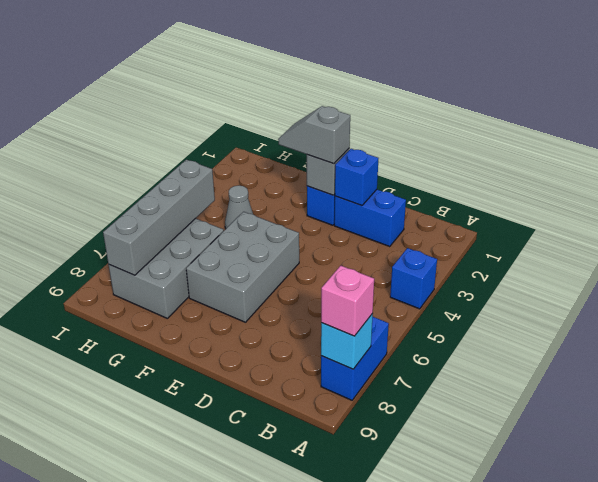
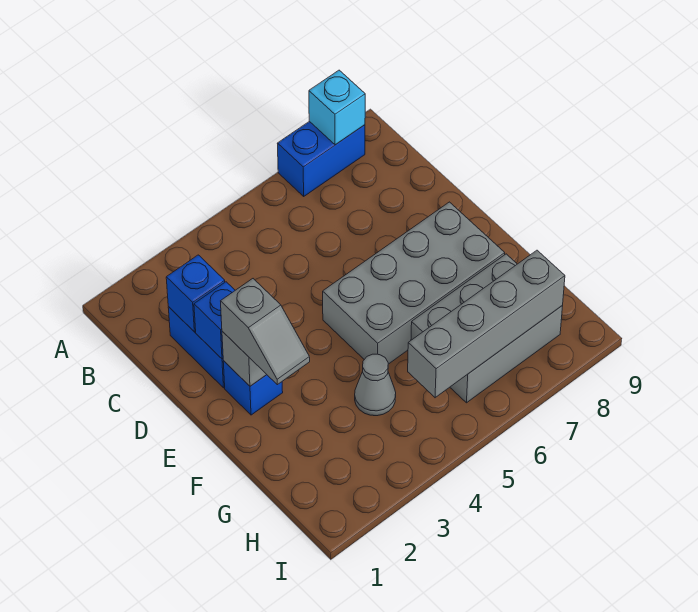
blue 1x1 brick [390,248,437,309] -> blue 1x1 brick moved to [166,255,225,332]
pink 1x1 brick [321,266,374,336] -> none
grey 2x3 brick [186,212,299,322] -> grey 2x4 brick [323,202,505,364]

